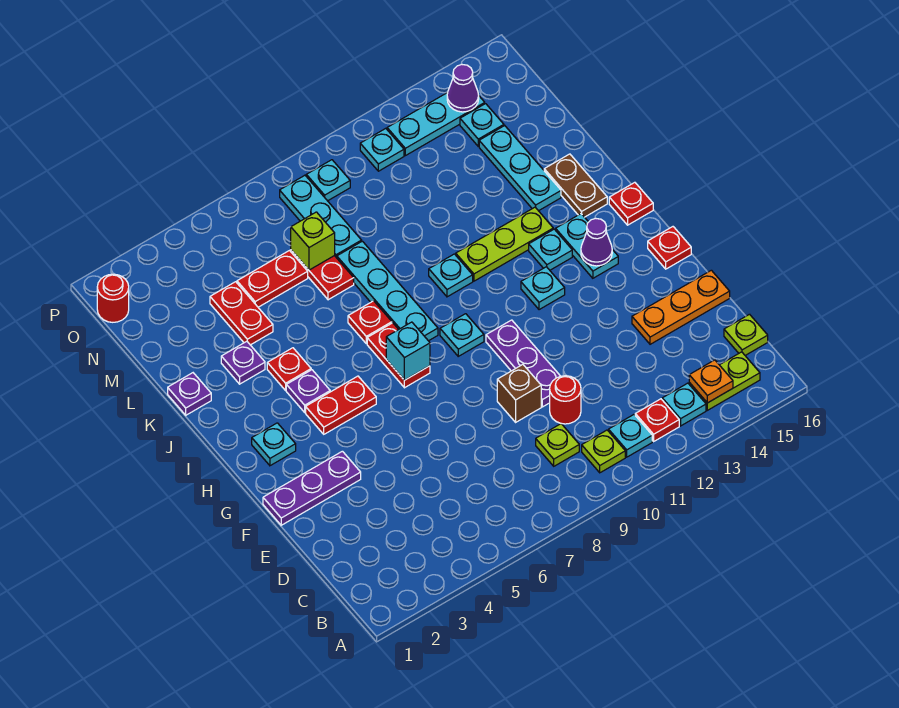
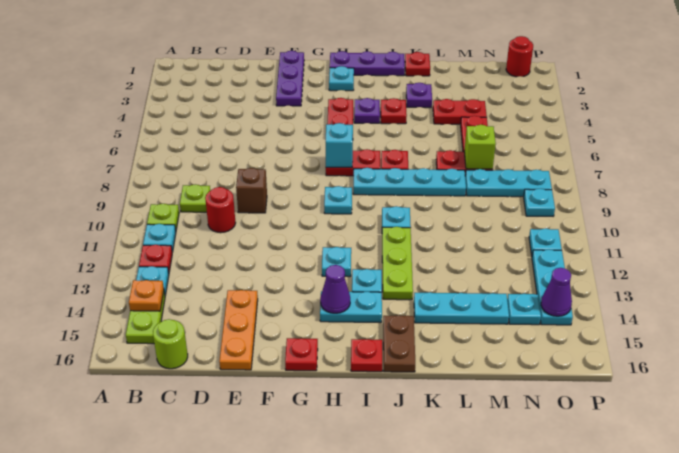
lime 1x1 plate [724,314,768,355] -> lime 1x1 round brick [153,319,188,369]
purple 1x3 plate [486,320,560,407] -> purple 1x3 plate moved to [330,51,405,76]
brown 1x2 plate [544,154,607,217] -> brown 1x2 plate turned to [383,315,415,372]
purple 1x1 plate [168,373,211,415] -> red 1x1 plate [405,52,430,76]

